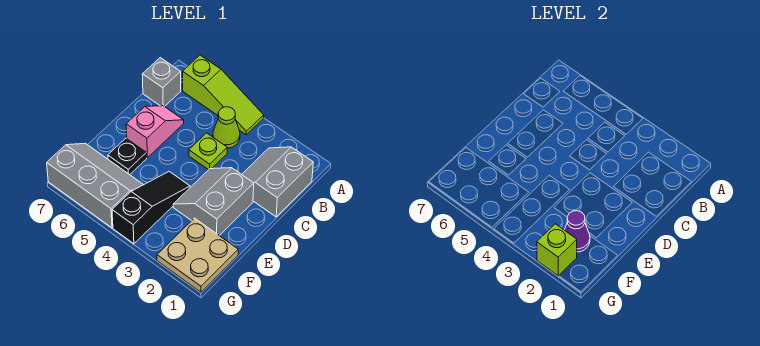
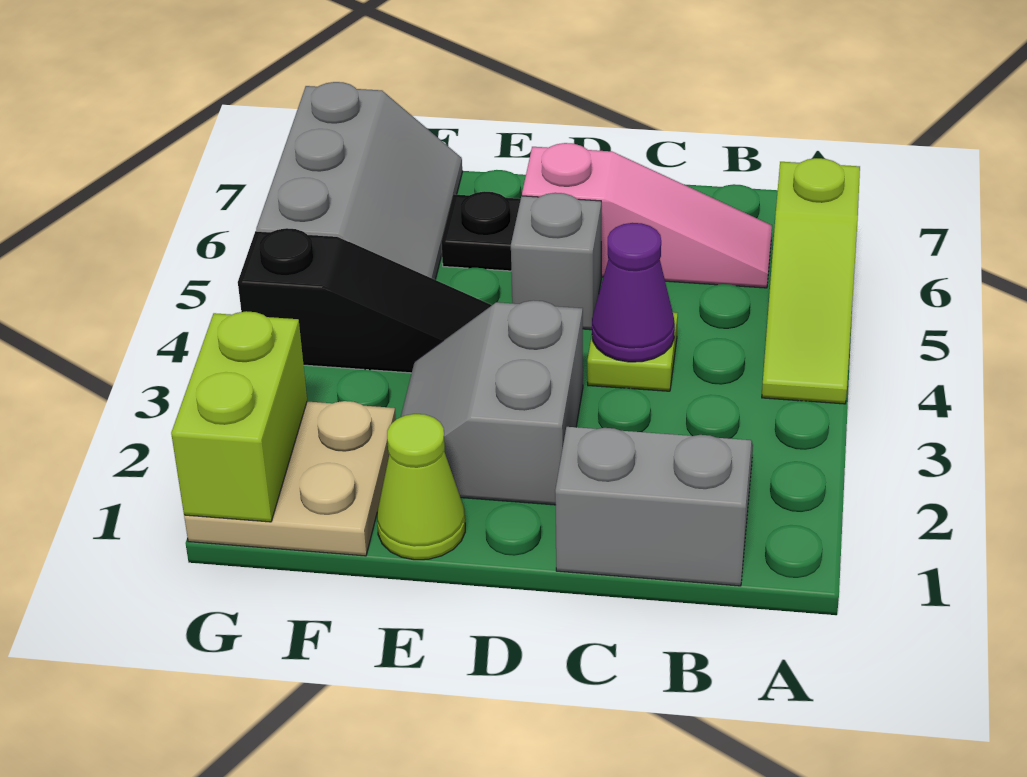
lime 1x1 cone [213,107,240,148] -> lime 1x1 cone moved to [377,414,465,560]
grey 1x1 brick [142,58,181,107] -> grey 1x1 brick moved to [511,193,601,330]
pink 1x2 slope [126,106,184,158] -> pink 1x3 slope [522,143,772,288]
grey 2x2 slope [173,168,254,236] -> grey 2x2 slope turned to [401,300,583,505]
purple 1x1 cone [565,211,590,252] -> purple 1x1 cone moved to [592,223,675,362]
lime 1x1 brick [537,224,577,276] -> lime 1x2 brick [171,311,307,522]

